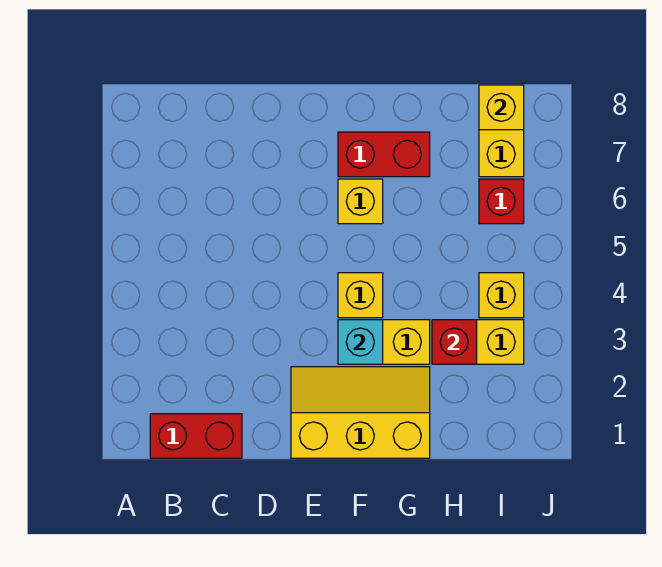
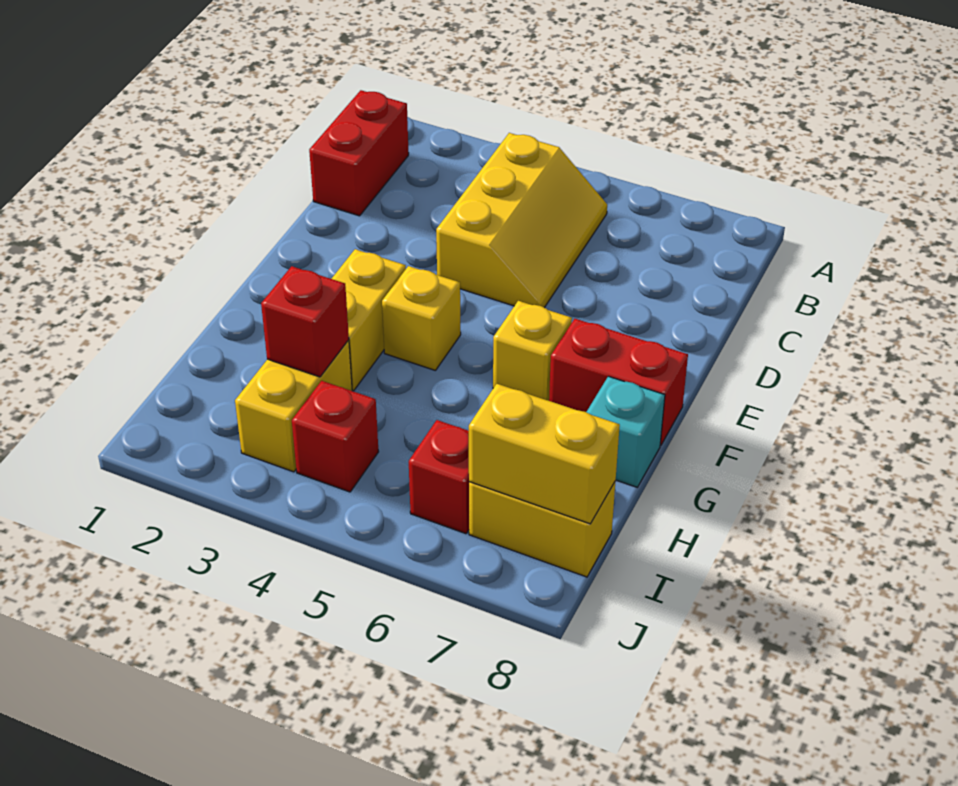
yellow 2x3 slope [291,367,430,458] -> yellow 2x3 slope moved to [436,133,607,308]
cyan 1x1 brick [338,320,383,364] -> cyan 1x1 brick moved to [587,376,665,487]
red 1x2 brick [338,132,430,177] -> red 1x2 brick turned to [549,319,688,445]
yellow 1x1 brick [479,273,524,318] -> red 1x1 brick [292,381,379,492]
yellow 1x1 brick [479,85,524,130] -> yellow 1x2 brick [469,384,620,524]

